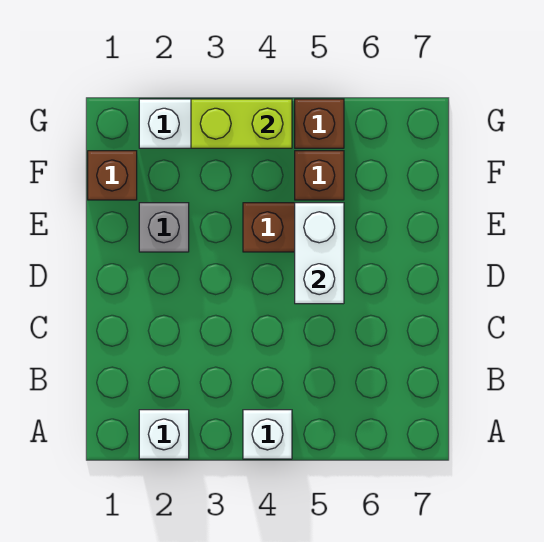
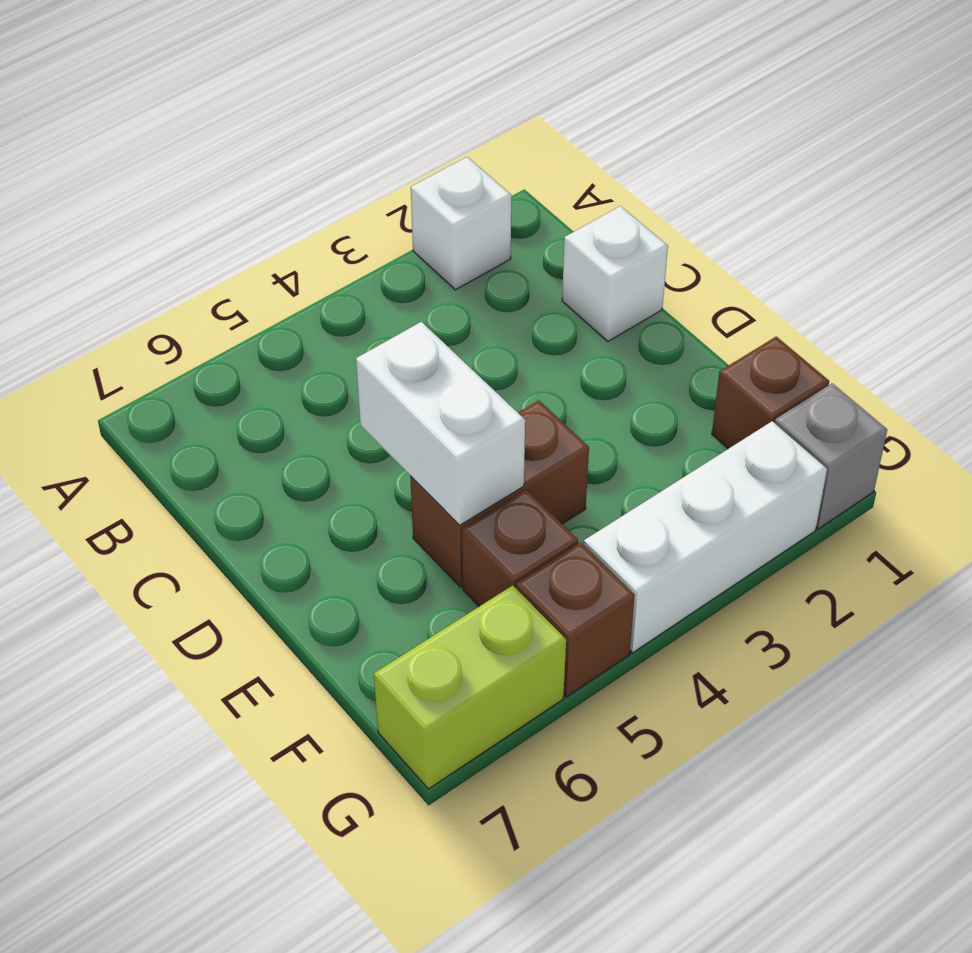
white 1x1 brick [243,410,292,459] -> white 1x1 brick moved to [562,206,668,341]
grey 1x1 brick [139,203,189,252] -> grey 1x1 brick moved to [775,383,887,529]
lime 1x2 brick [191,99,292,148] -> lime 1x2 brick moved to [374,586,566,789]

